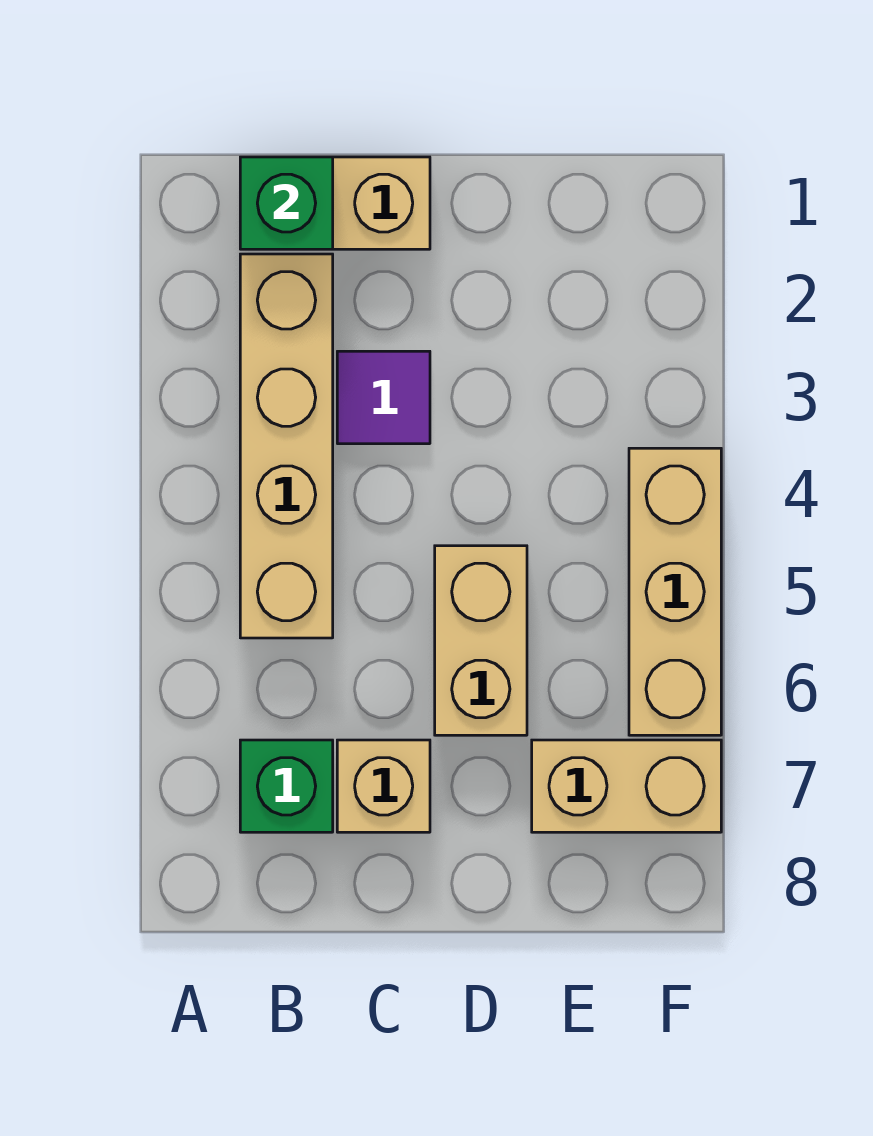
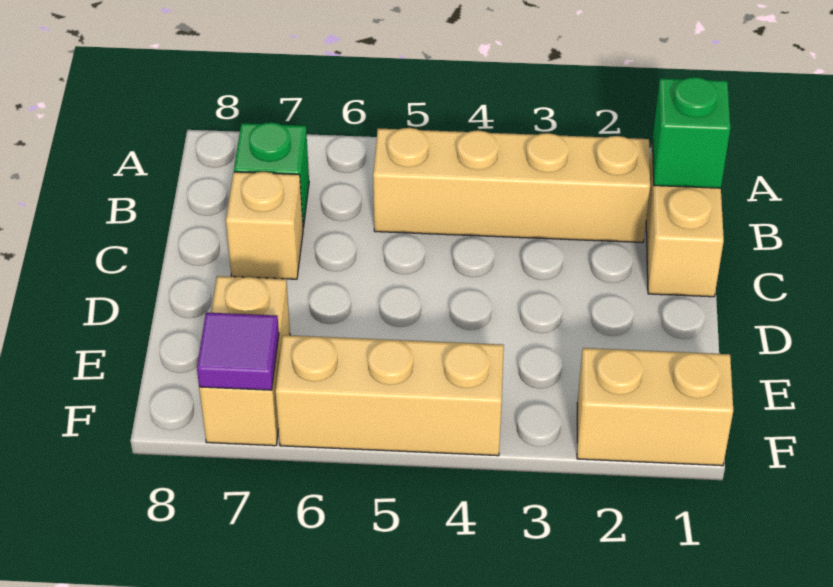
purple 1x1 tile [337,351,430,444] -> purple 1x1 tile moved to [197,313,279,390]
tan 1x2 brick [435,546,527,735] -> tan 1x2 brick moved to [577,348,733,466]

